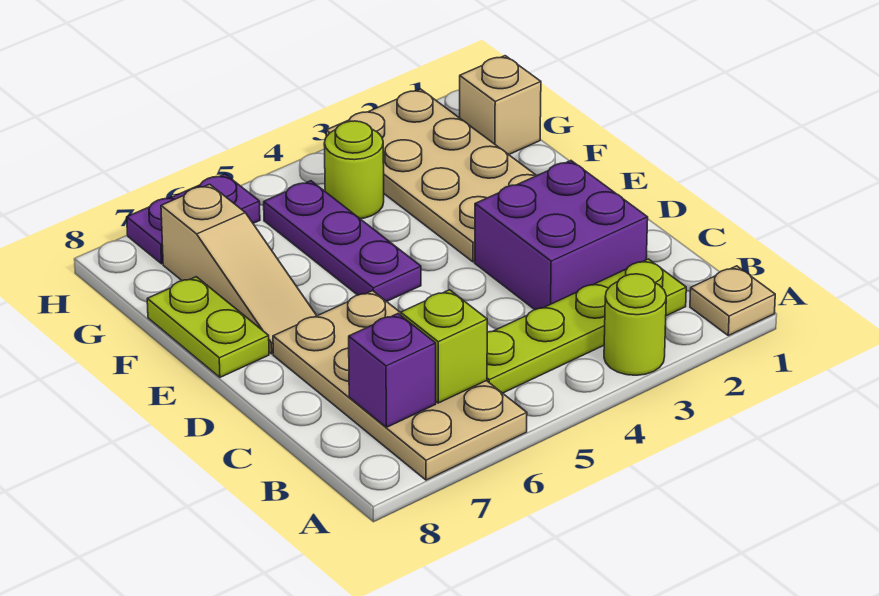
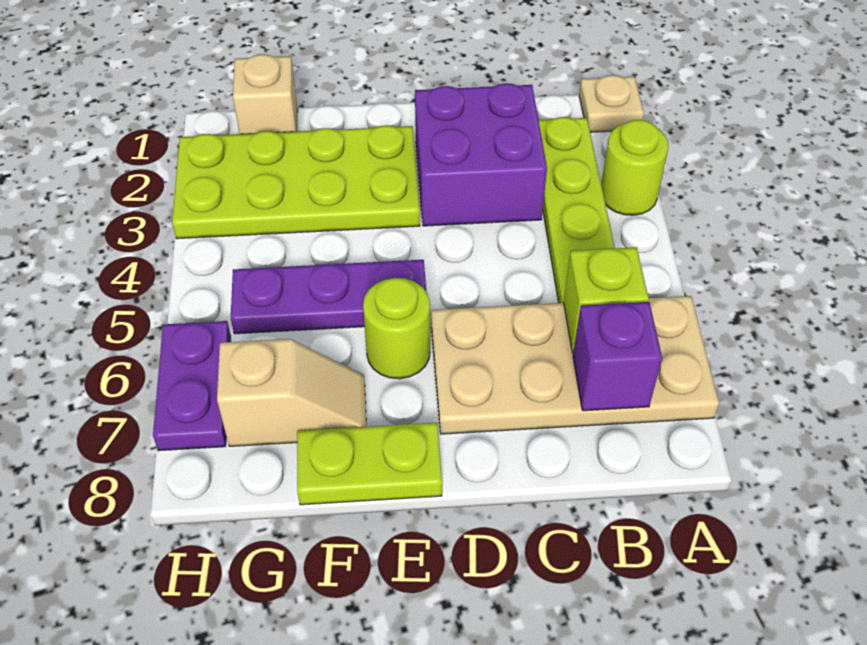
tan 2x4 plate [326,89,537,262] -> lime 2x4 plate [172,125,420,239]
tan 1x3 slope [161,184,317,354] -> tan 1x2 slope [217,339,366,446]
lime 1x1 round brick [324,121,384,219] -> lime 1x1 round brick moved to [363,278,430,379]

